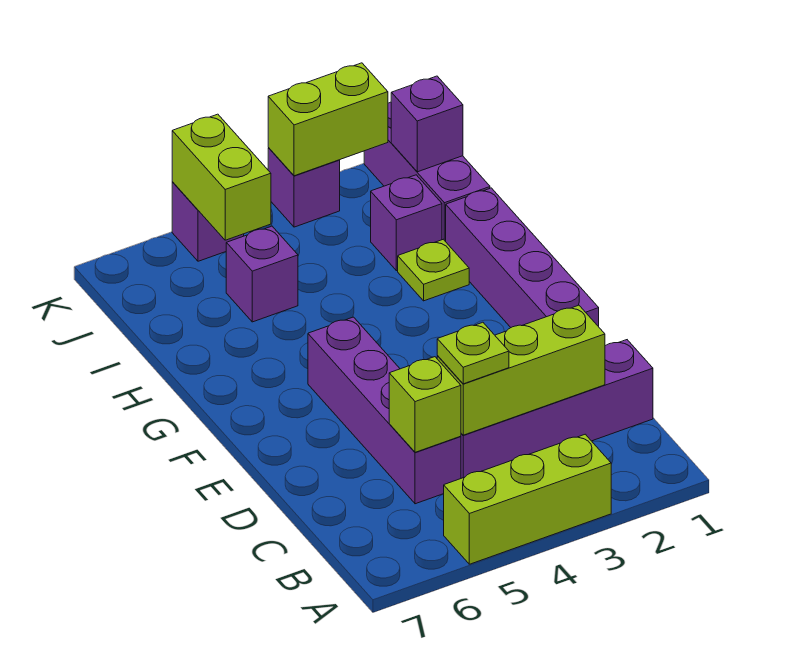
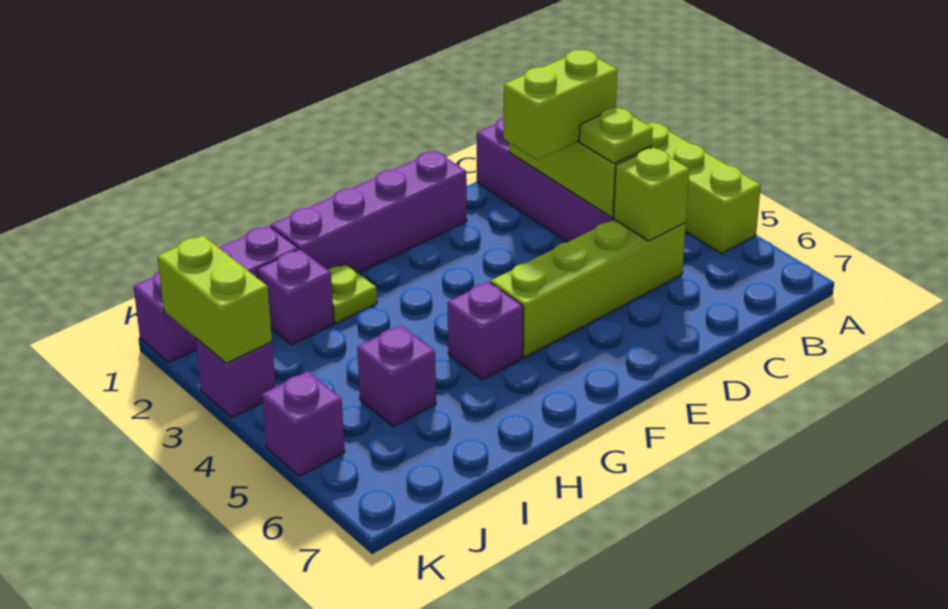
purple 1x4 brick [308,317,461,504] -> lime 1x4 brick [491,219,686,357]
purple 1x1 brick [391,76,463,172] -> purple 1x1 brick moved to [447,282,523,380]
lime 1x2 brick [172,114,271,240] -> lime 1x2 brick moved to [504,50,617,160]

